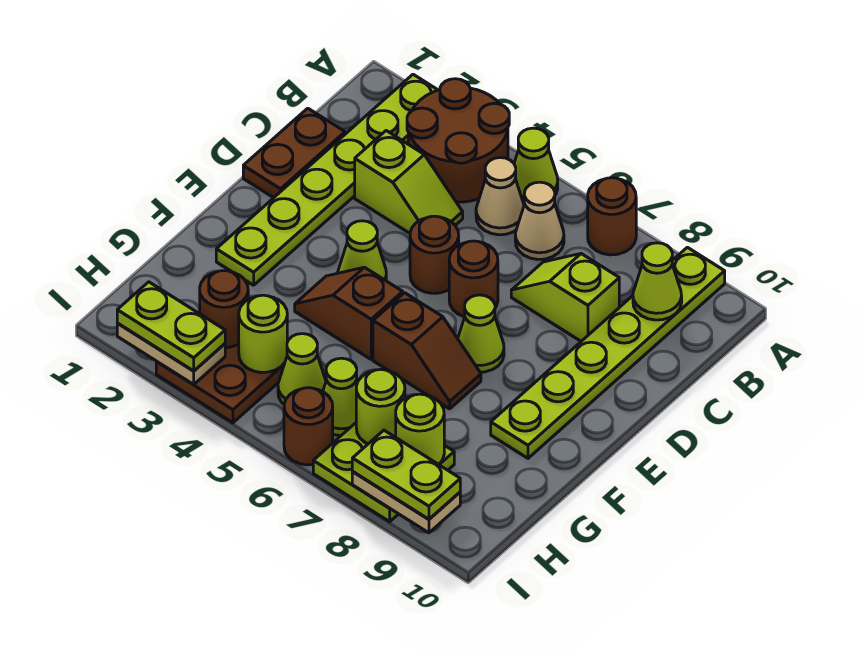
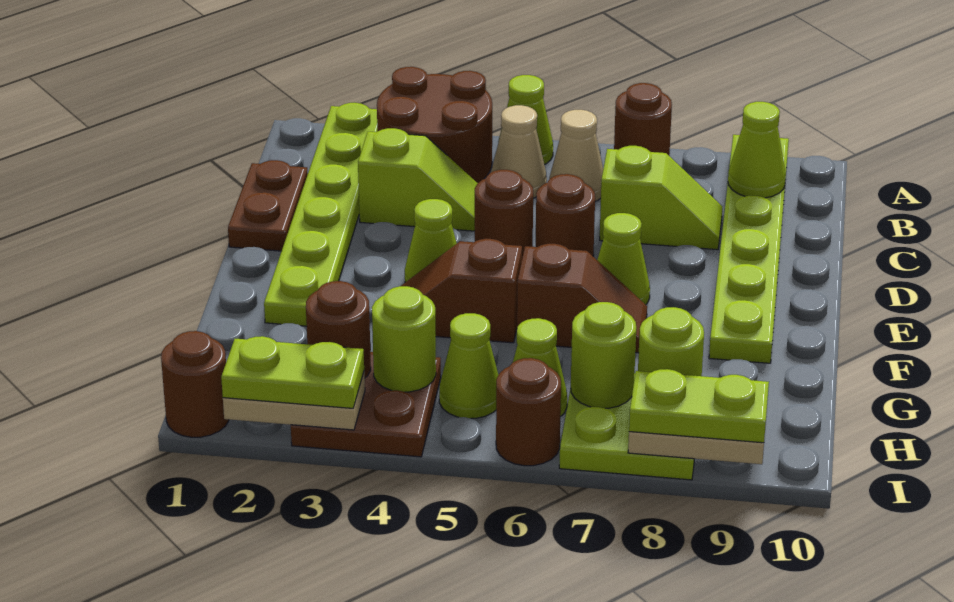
lime 1x2 slope [511,254,619,341] -> lime 1x2 slope turned to [600,146,722,250]
none -> brown 1x1 round brick [161,331,229,437]

